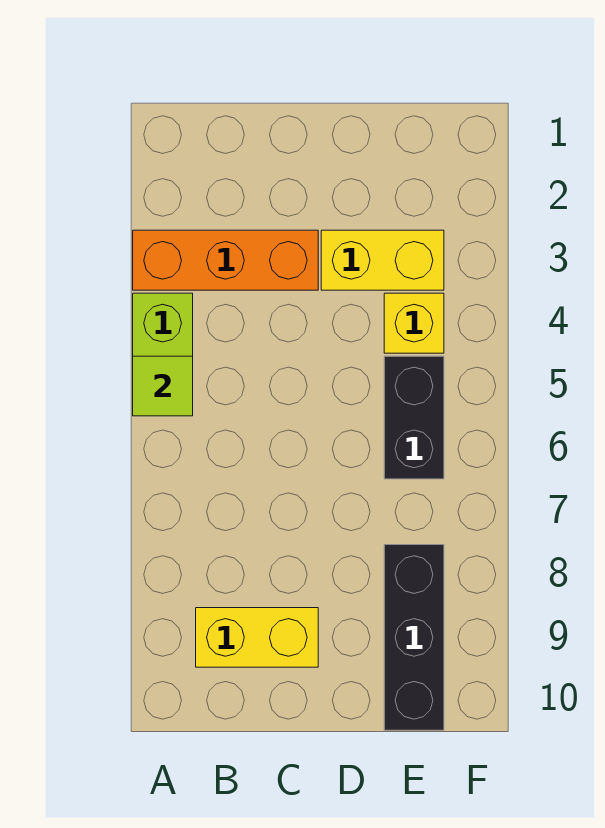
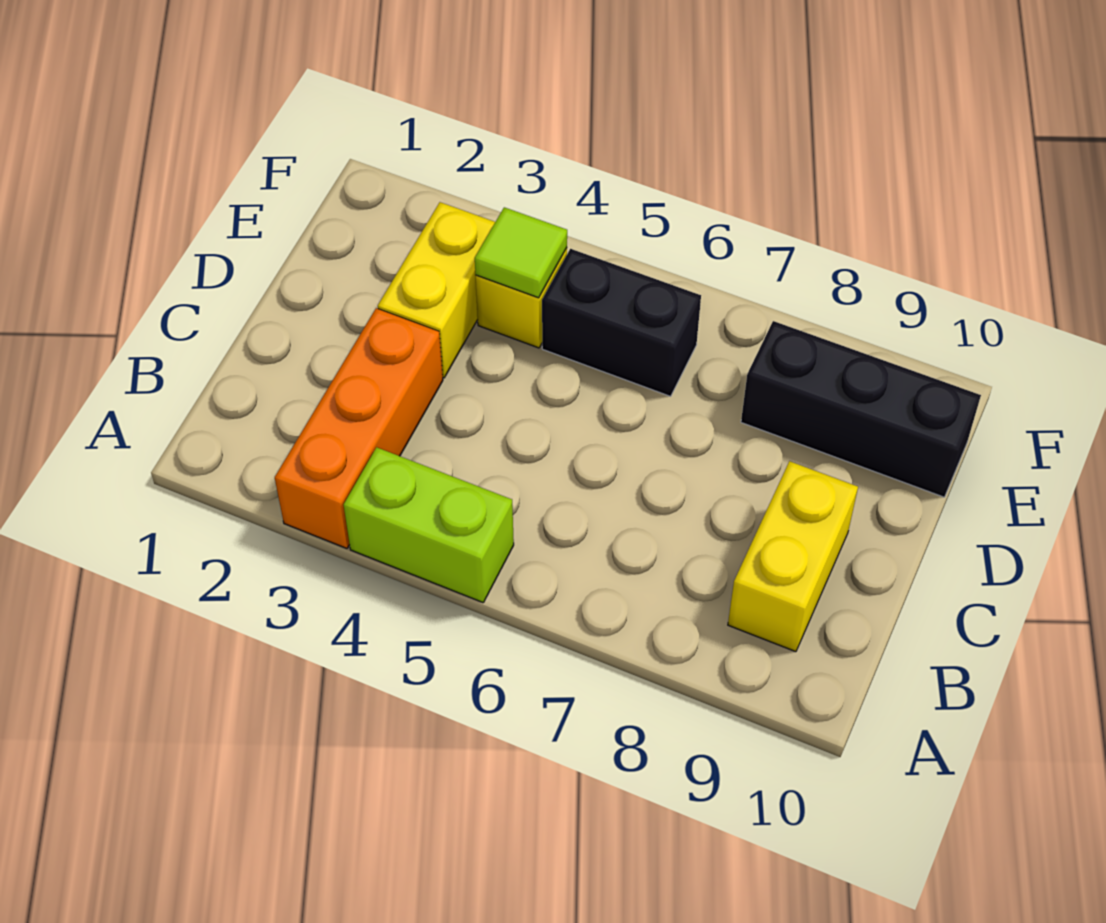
lime 1x1 tile [133,356,193,416] -> lime 1x1 tile moved to [475,207,567,298]

